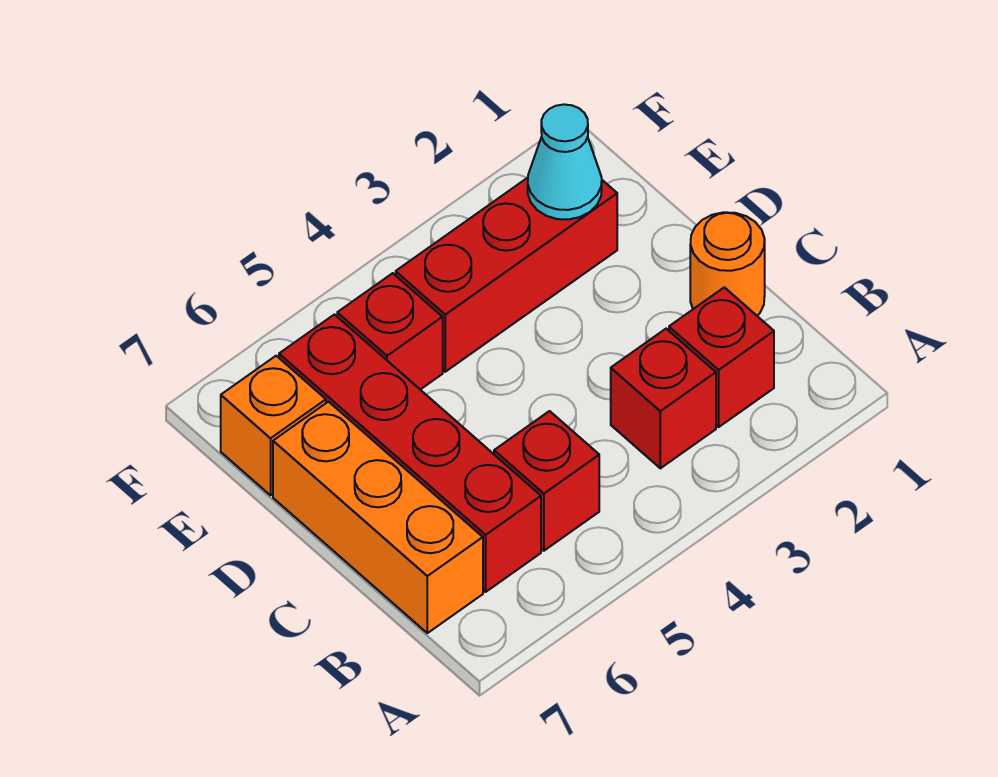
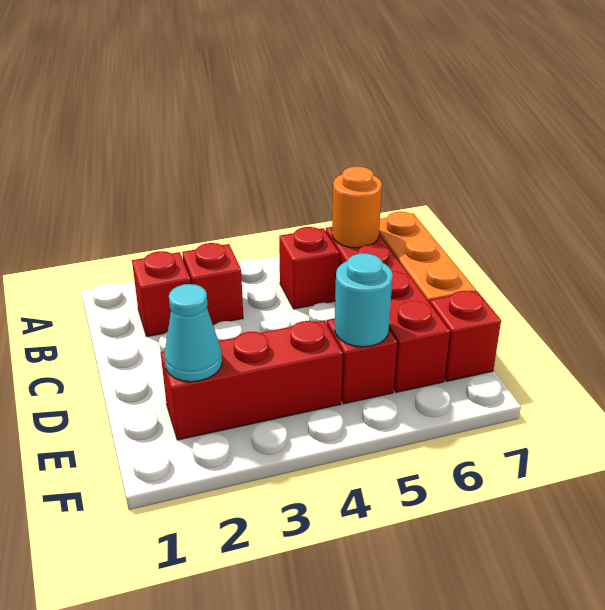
orange 1x1 round brick [690,212,765,316] -> orange 1x1 round brick moved to [332,166,382,248]
none -> cyan 1x1 round brick [335,253,393,347]
orange 1x1 brick [221,356,326,495] -> red 1x1 brick [430,291,501,381]

